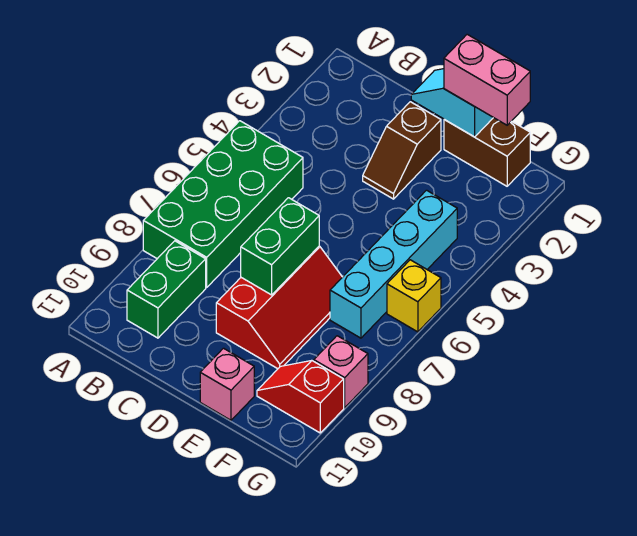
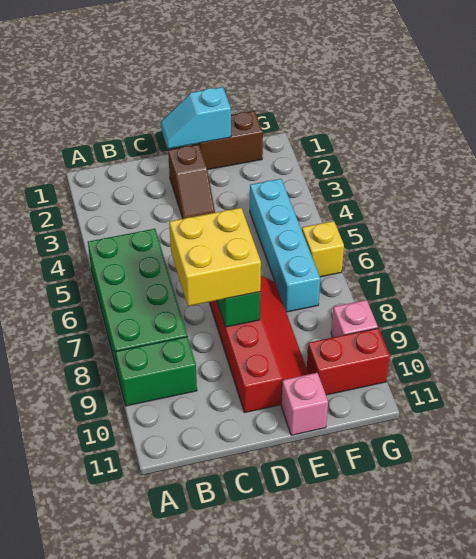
green 1x2 brick [127,241,206,338] -> green 1x2 brick turned to [115,337,197,406]
none -> yellow 2x2 brick [169,208,261,306]
red 2x3 slope [216,246,342,369] -> red 2x4 slope [209,276,308,413]
pink 1x2 brick [444,34,530,125] -> none
red 1x2 slope [257,361,344,433] -> red 1x2 brick [307,328,390,395]

